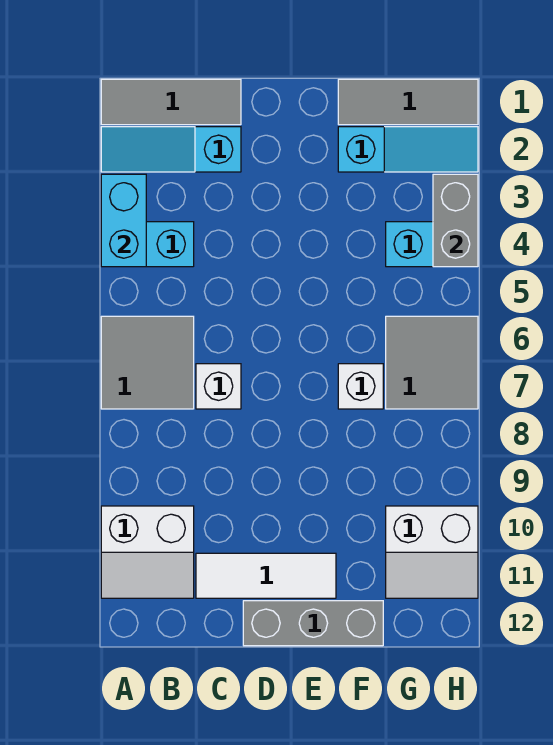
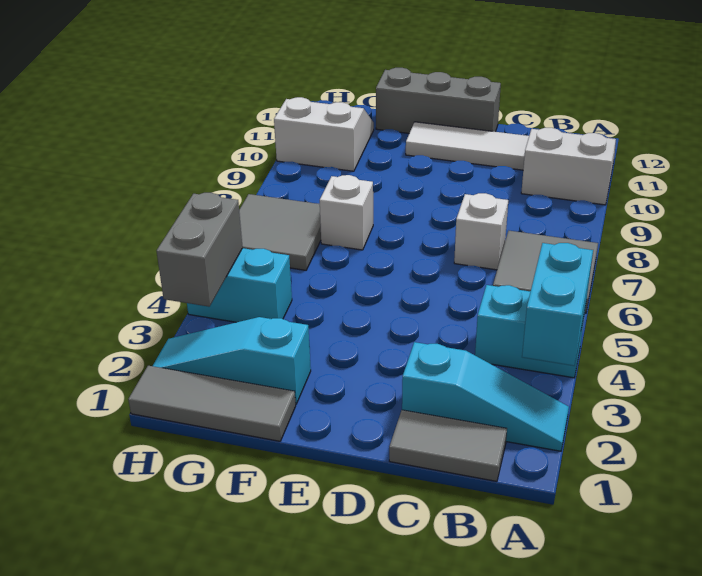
grey 1x3 tile [101,79,241,125] -> grey 1x2 tile [389,410,507,481]

